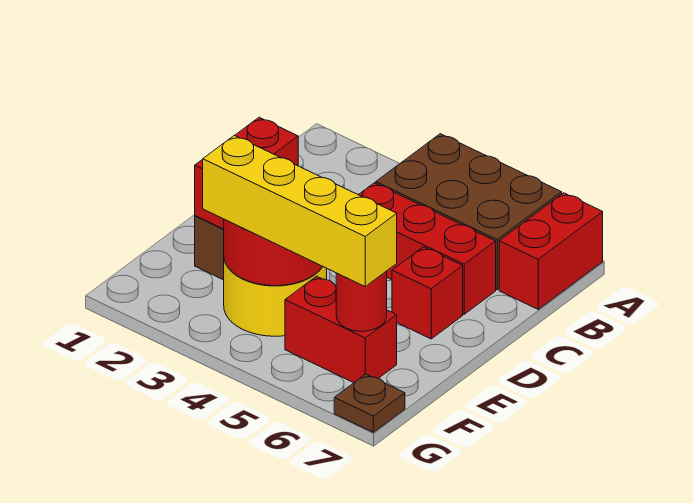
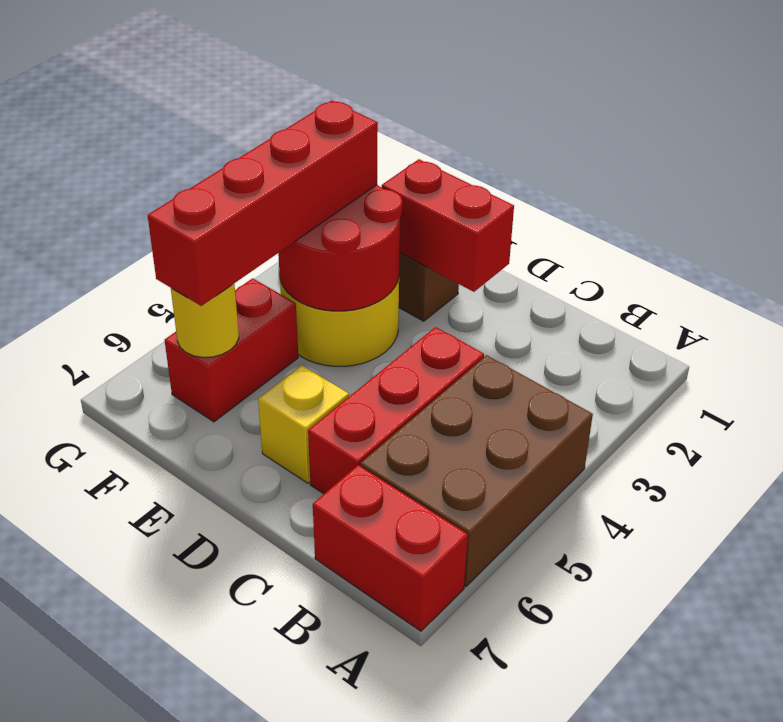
red 1x1 brick [392,247,463,339] -> yellow 1x1 brick [258,365,349,483]
yellow 1x4 brick [203,135,397,286] -> red 1x4 brick [148,100,378,306]
red 1x1 round brick [336,271,387,331] -> yellow 1x1 round brick [171,284,239,358]
brown 1x1 plate [334,374,405,432] -> none

